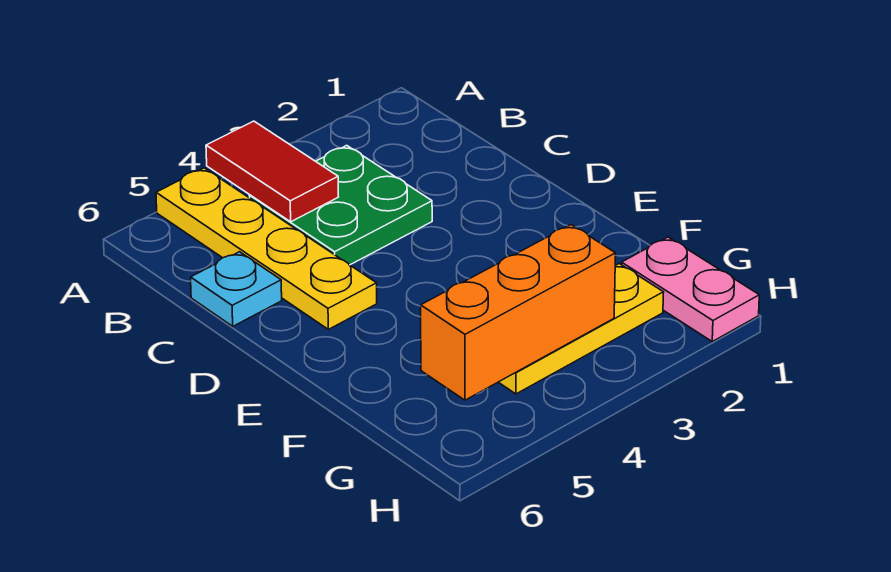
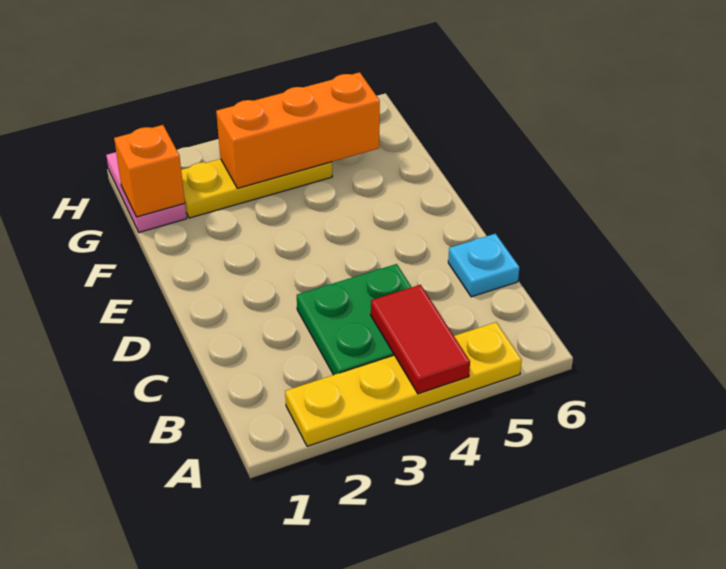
yellow 1x4 plate [156,168,377,329] -> yellow 1x4 plate turned to [285,322,522,446]
none -> orange 1x1 brick [114,125,185,217]

